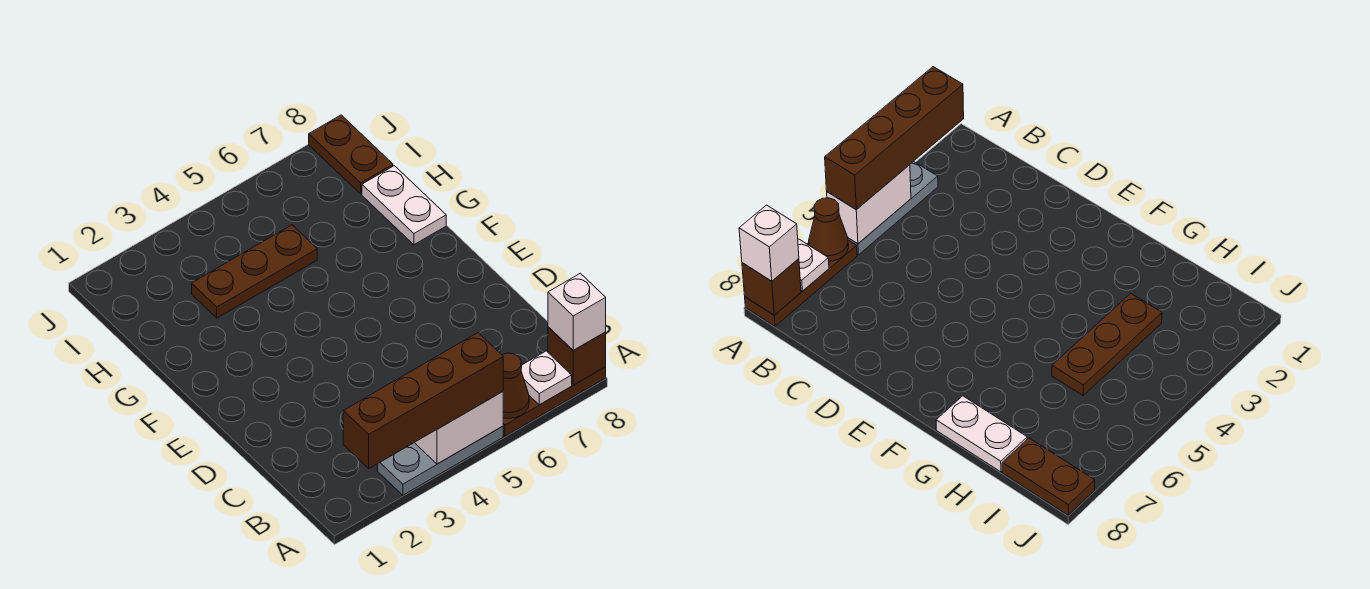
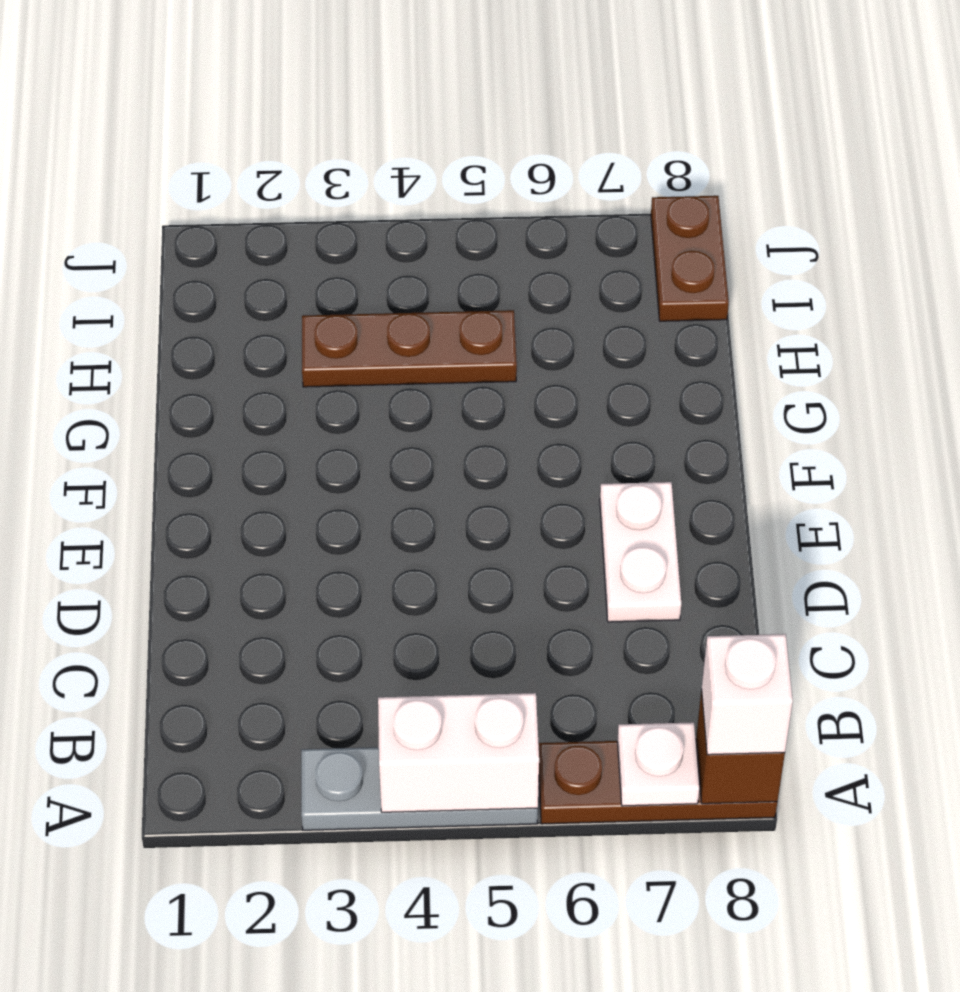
brown 1x4 brick [343,333,503,469] -> none
brown 1x1 cone [502,353,529,419] -> none
white 1x2 plate [362,166,446,245] -> white 1x2 plate moved to [600,482,681,622]

